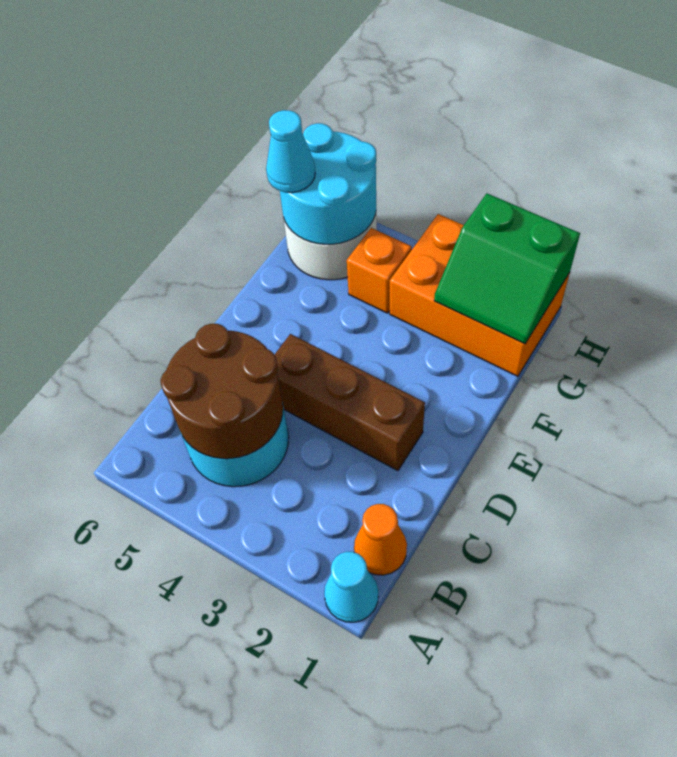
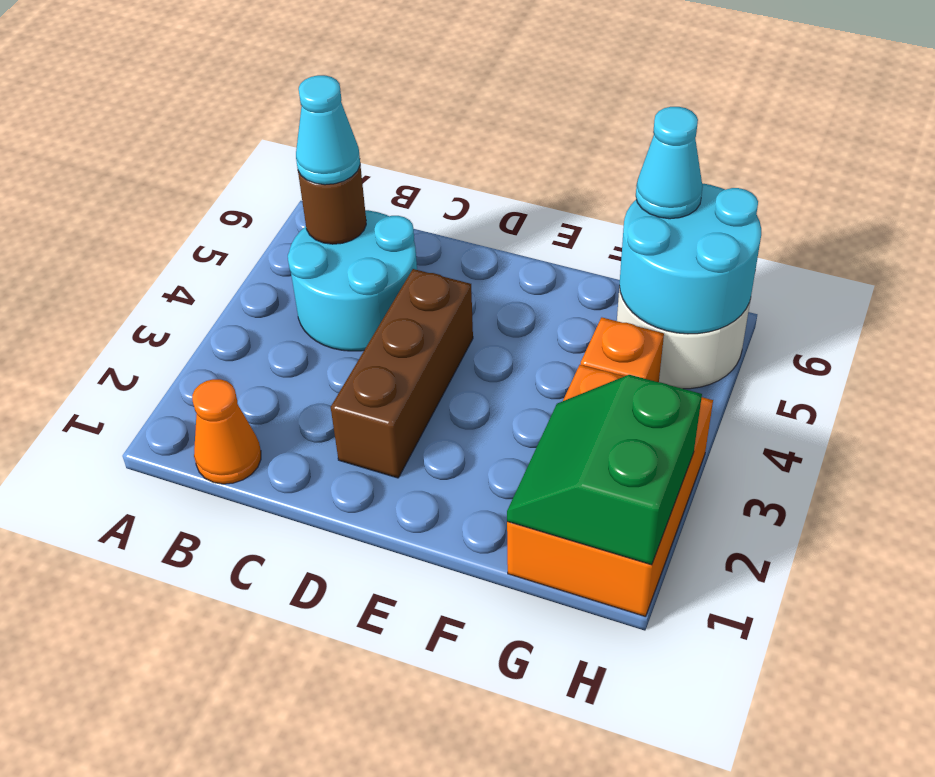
cyan 1x1 cone [324,552,378,622] -> cyan 1x1 cone moved to [296,75,360,185]
brown 2x2 round brick [161,324,283,459] -> brown 1x1 round brick [298,165,366,244]

